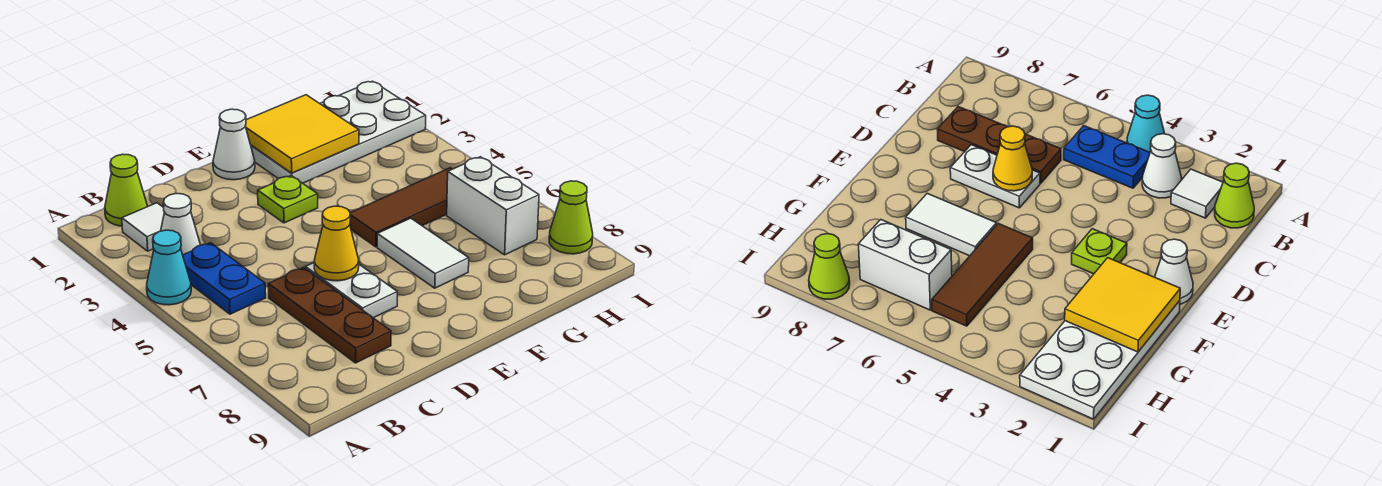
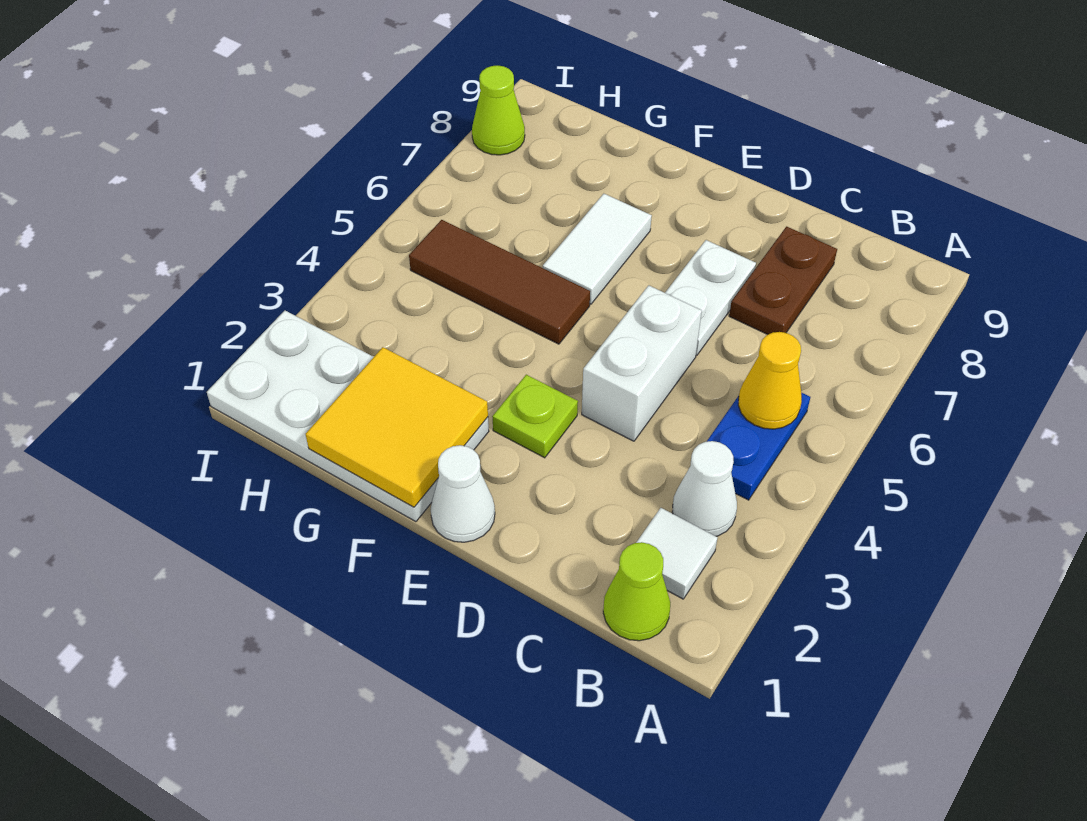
cyan 1x1 cone [147,230,191,305] -> none
brown 1x3 plate [268,267,391,363] -> brown 1x2 plate [729,227,837,335]
yellow 1x1 cone [314,206,359,281] -> yellow 1x1 cone moved to [738,332,802,429]
white 1x2 brick [447,157,539,255] -> white 1x2 brick moved to [582,285,702,441]

